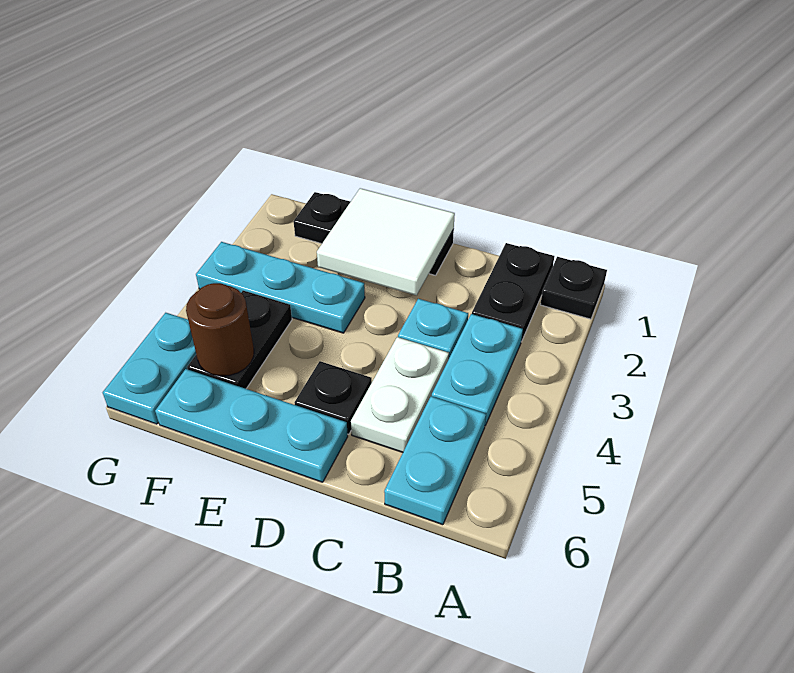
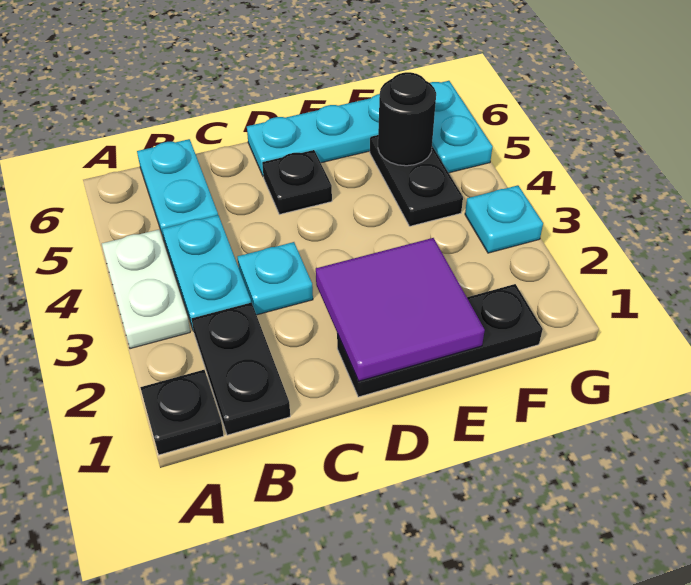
white 1x2 plate [351,337,449,452] -> white 1x2 plate moved to [102,230,190,349]
white 2x2 tile [317,188,455,295] -> purple 2x2 tile [316,238,485,381]
cyan 1x3 plate [196,242,365,333] -> cyan 1x1 plate [465,185,543,253]
brown 1x1 round brick [186,283,254,376] -> black 1x1 round brick [378,72,436,166]

